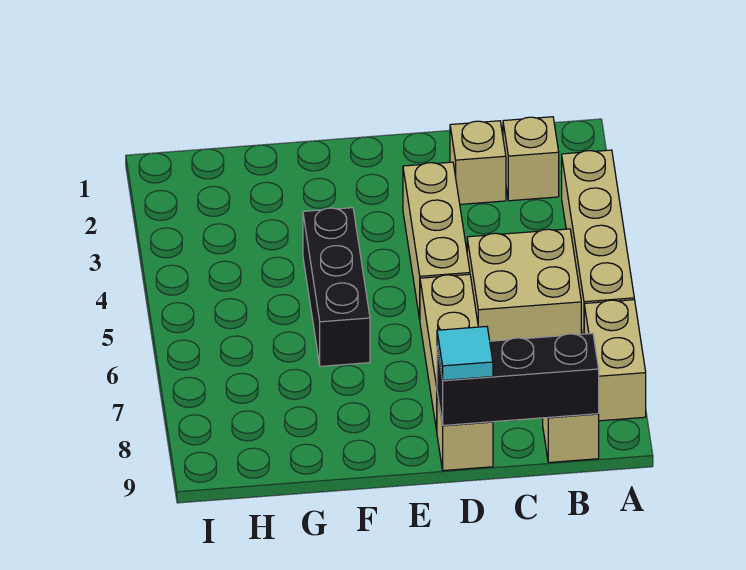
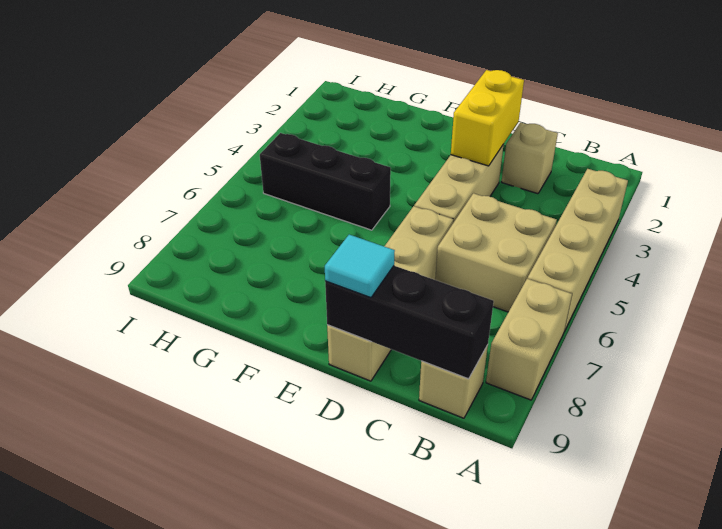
tan 1x1 brick [503,117,559,201] -> none
none -> yellow 1x2 brick [451,70,524,166]
black 1x3 brick [303,208,370,366] -> black 1x3 brick turned to [260,133,391,230]

